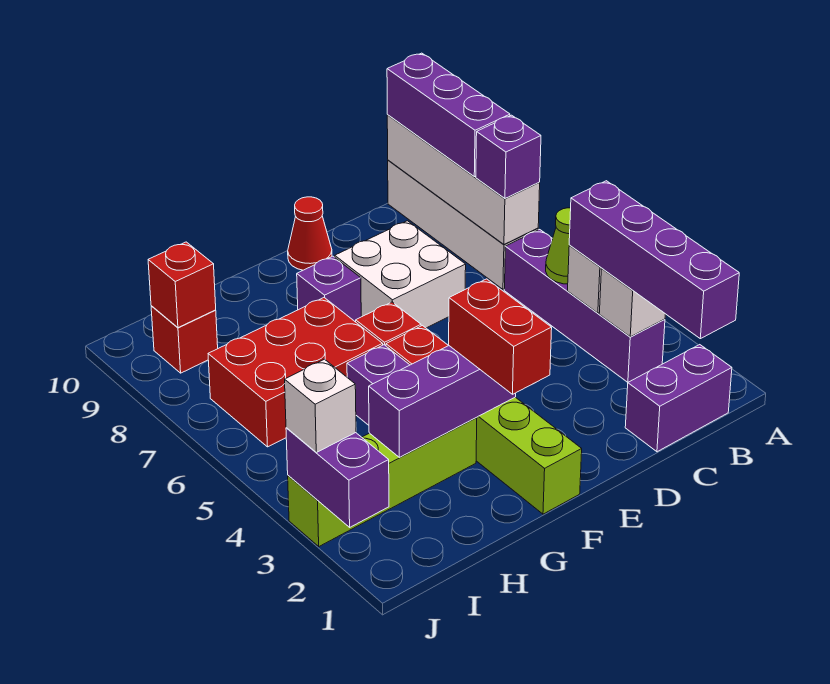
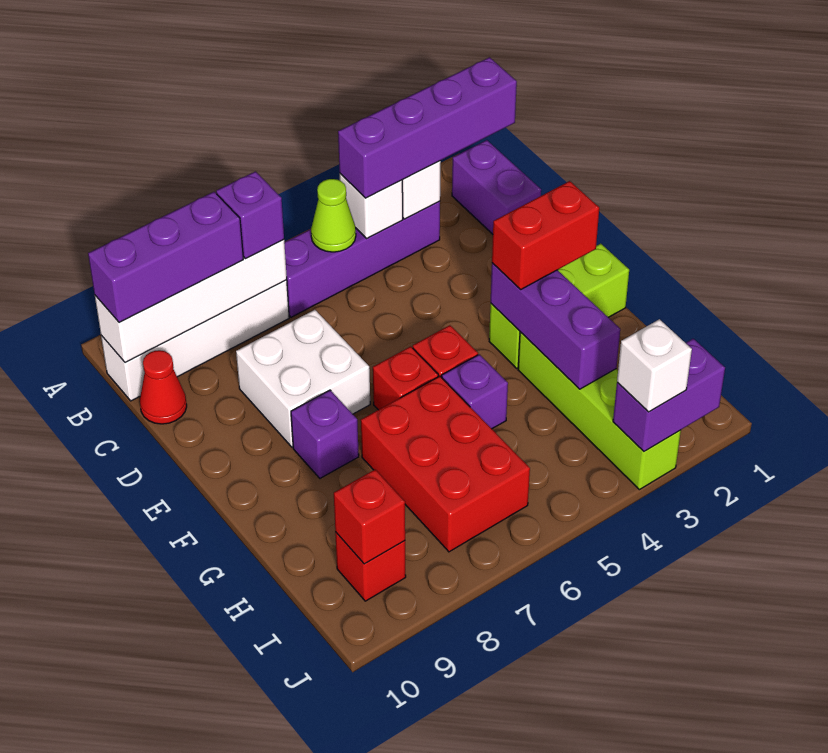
red 1x1 cone [288,197,332,270] -> red 1x1 cone moved to [140,350,187,424]

